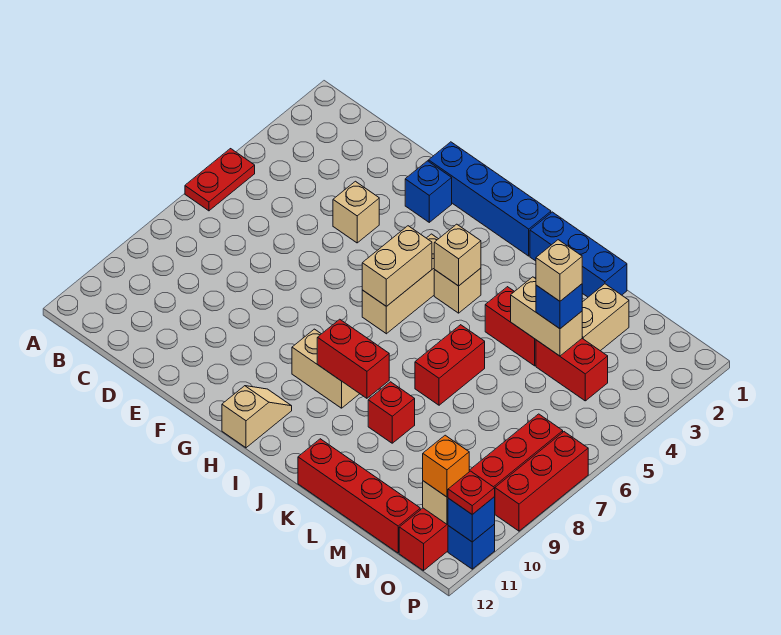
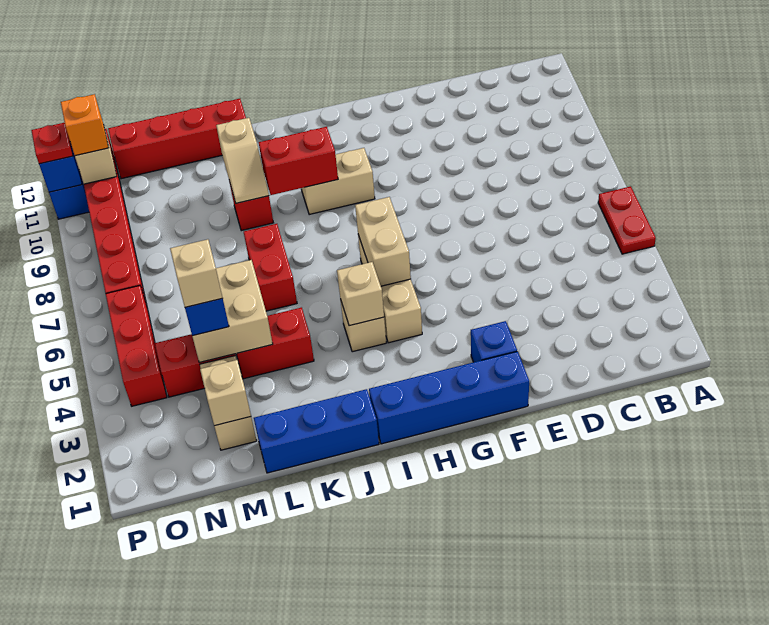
tan 1x1 brick [333,181,379,243] -> tan 1x1 brick moved to [200,360,251,426]
tan 1x2 slope [222,386,292,448] -> tan 1x2 slope moved to [216,118,269,203]
tan 1x2 brick [511,277,582,356] -> tan 2x2 brick [192,260,273,362]
red 1x3 brick [495,432,588,531] -> red 1x3 brick moved to [106,286,167,406]

